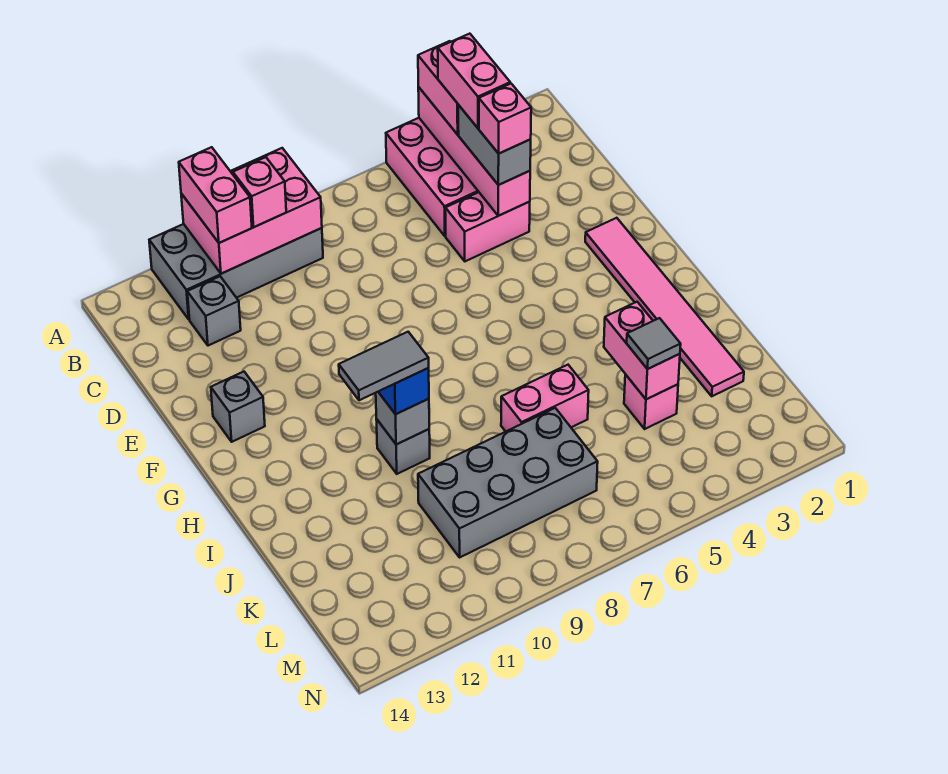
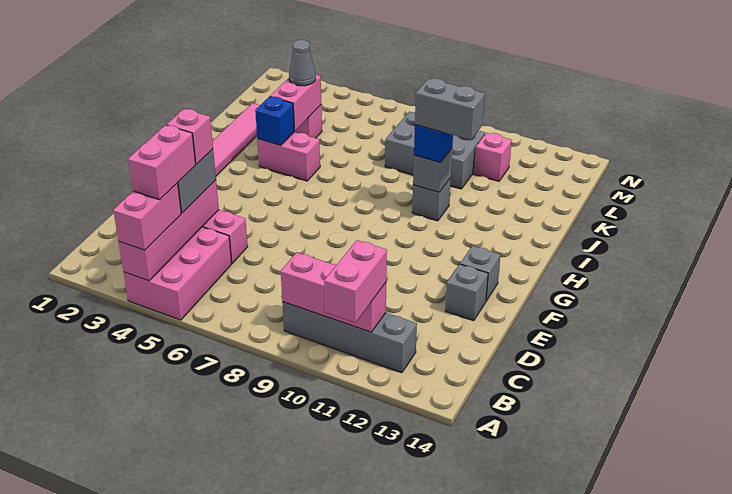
grey 2x4 brick [149,224,323,319] -> grey 1x4 brick [282,302,417,373]
pink 2x3 brick [181,148,322,274] -> pink 1x3 brick [281,252,386,332]
pink 1x1 brick [233,157,286,227] -> pink 1x1 brick moved to [474,133,512,181]
grey 1x1 brick [187,276,241,346] -> grey 1x1 brick moved to [445,264,488,321]
none -> blue 1x1 brick [255,97,294,146]
grey 1x2 tile [339,332,429,400] -> grey 1x2 brick [415,78,485,140]
pink 1x2 brick [501,365,589,431] -> pink 1x2 brick moved to [257,132,320,181]
grey 1x1 tile [627,318,681,369] -> grey 1x1 cone [289,40,316,86]
grey 2x4 brick [418,408,598,557] -> grey 2x3 brick [385,112,485,189]

